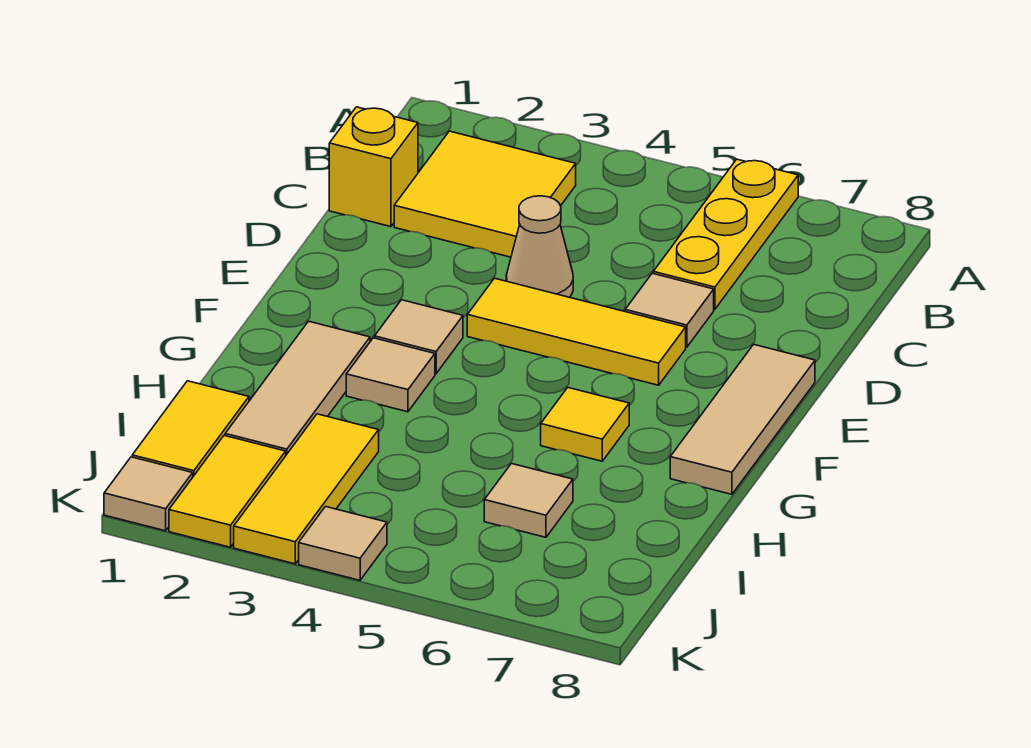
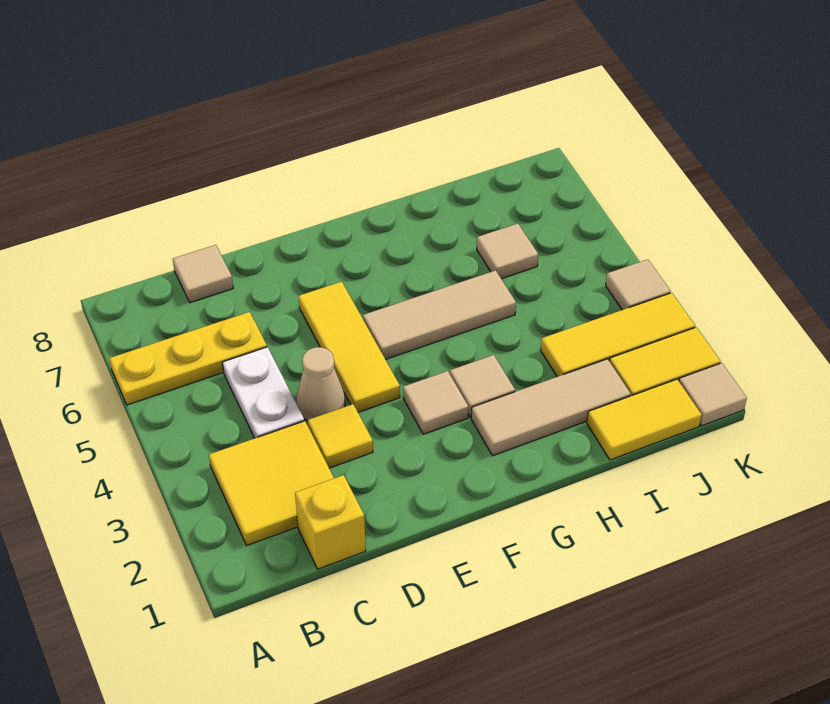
none -> white 1x2 plate [222,347,304,438]
tan 1x1 tile [625,273,714,347] -> tan 1x1 tile moved to [173,245,233,303]
tan 1x3 tile [670,344,815,494] -> tan 1x3 tile moved to [363,270,516,359]
yellow 1x1 tile [541,388,629,461] -> yellow 1x1 tile moved to [307,404,373,468]

